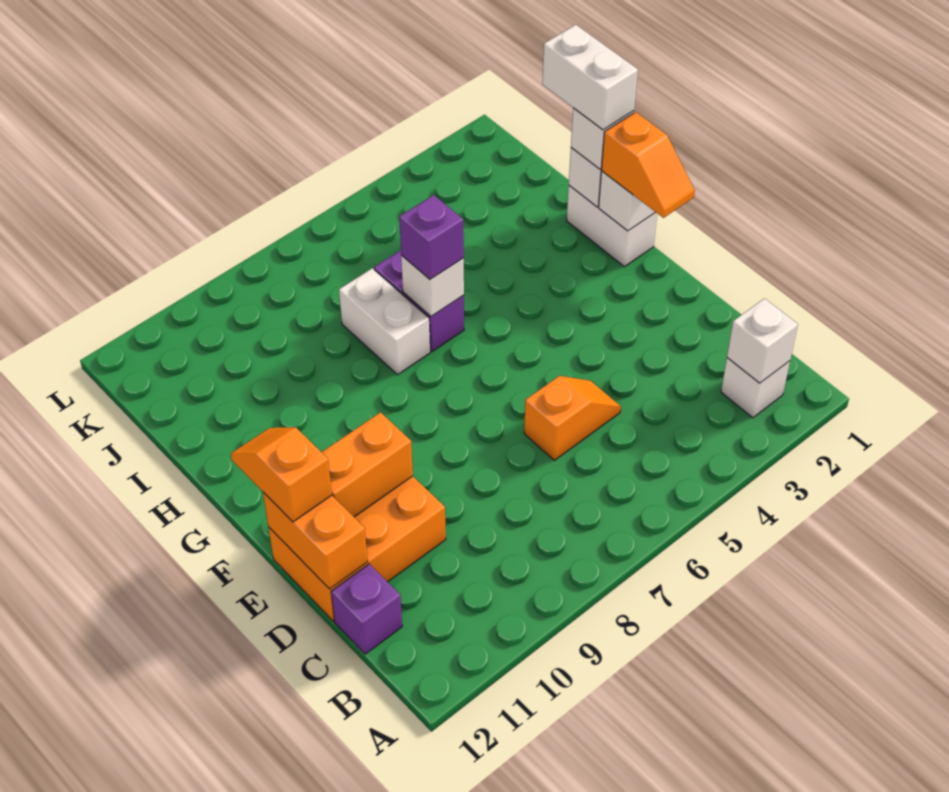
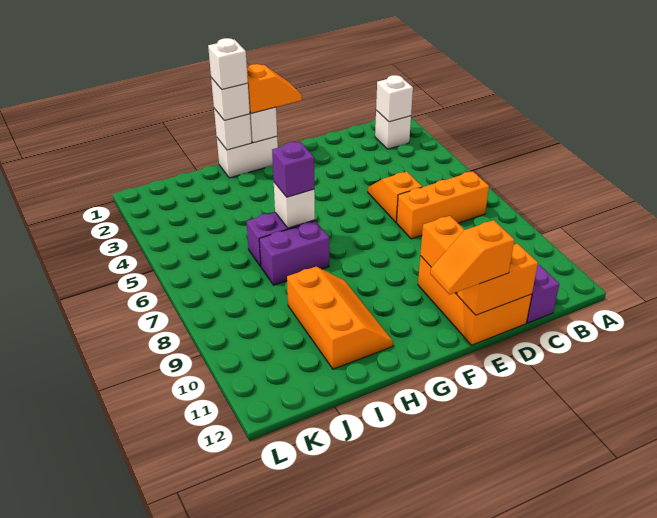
none -> orange 1x3 brick [397,171,489,239]
white 1x2 brick [542,25,638,130] -> white 1x1 brick [208,38,248,89]
white 1x2 brick [339,268,430,375] -> purple 1x2 brick [259,221,329,285]
none -> orange 2x3 slope [287,267,393,369]

